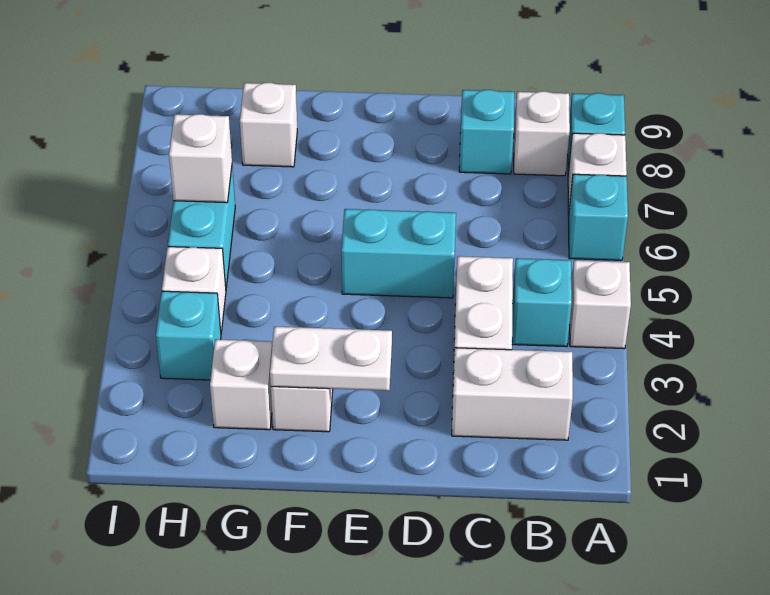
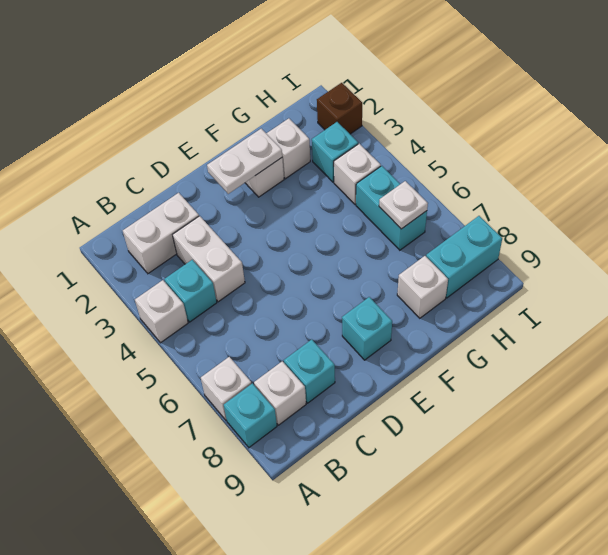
cyan 1x1 brick [569,174,628,260] -> cyan 1x1 brick moved to [342,297,392,360]
cyan 1x2 brick [341,209,456,298] -> cyan 1x2 brick moved to [426,216,502,298]
white 1x1 brick [169,114,232,203] -> white 1x1 plate [379,181,428,229]
none -> brown 1x1 brick [317,83,362,134]

